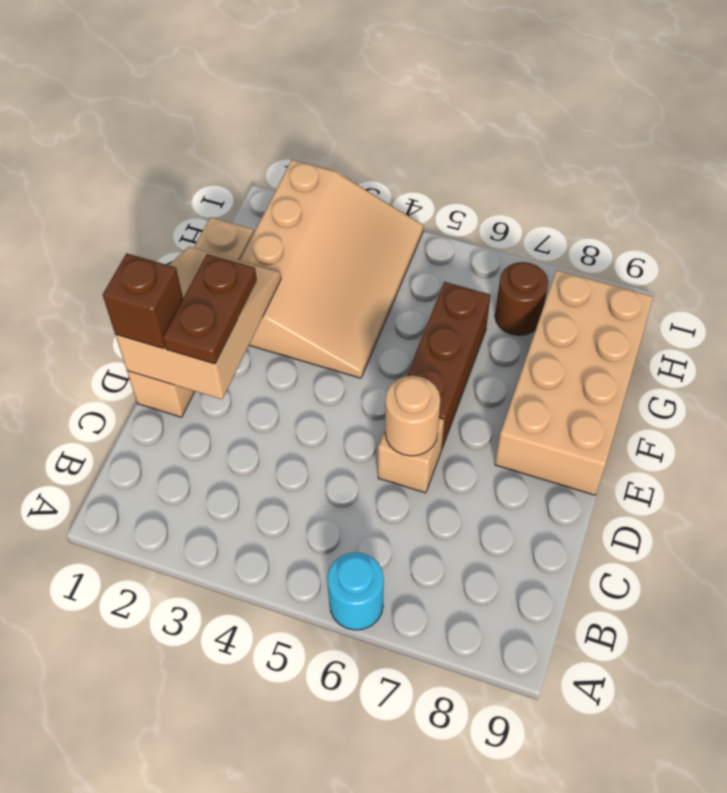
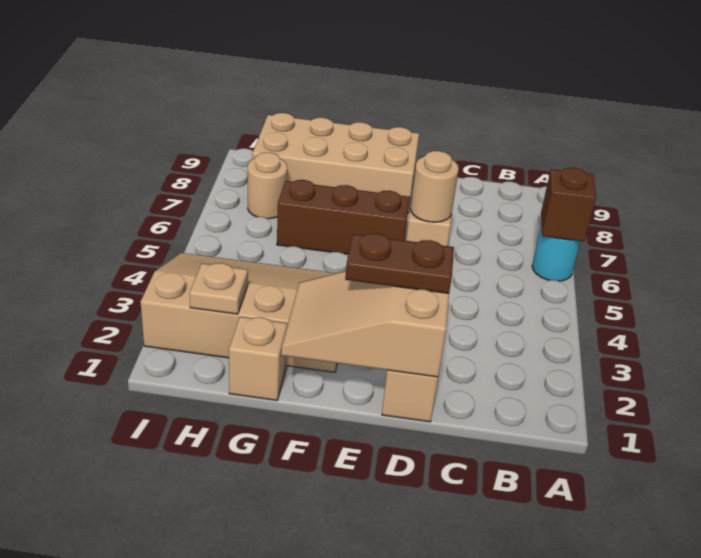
brown 1x1 brick [103,253,183,348] -> brown 1x1 brick moved to [541,168,596,242]
none -> tan 1x1 plate [190,263,248,314]
brown 1x1 round brick [495,262,548,336] -> tan 1x1 round brick [248,153,287,219]

